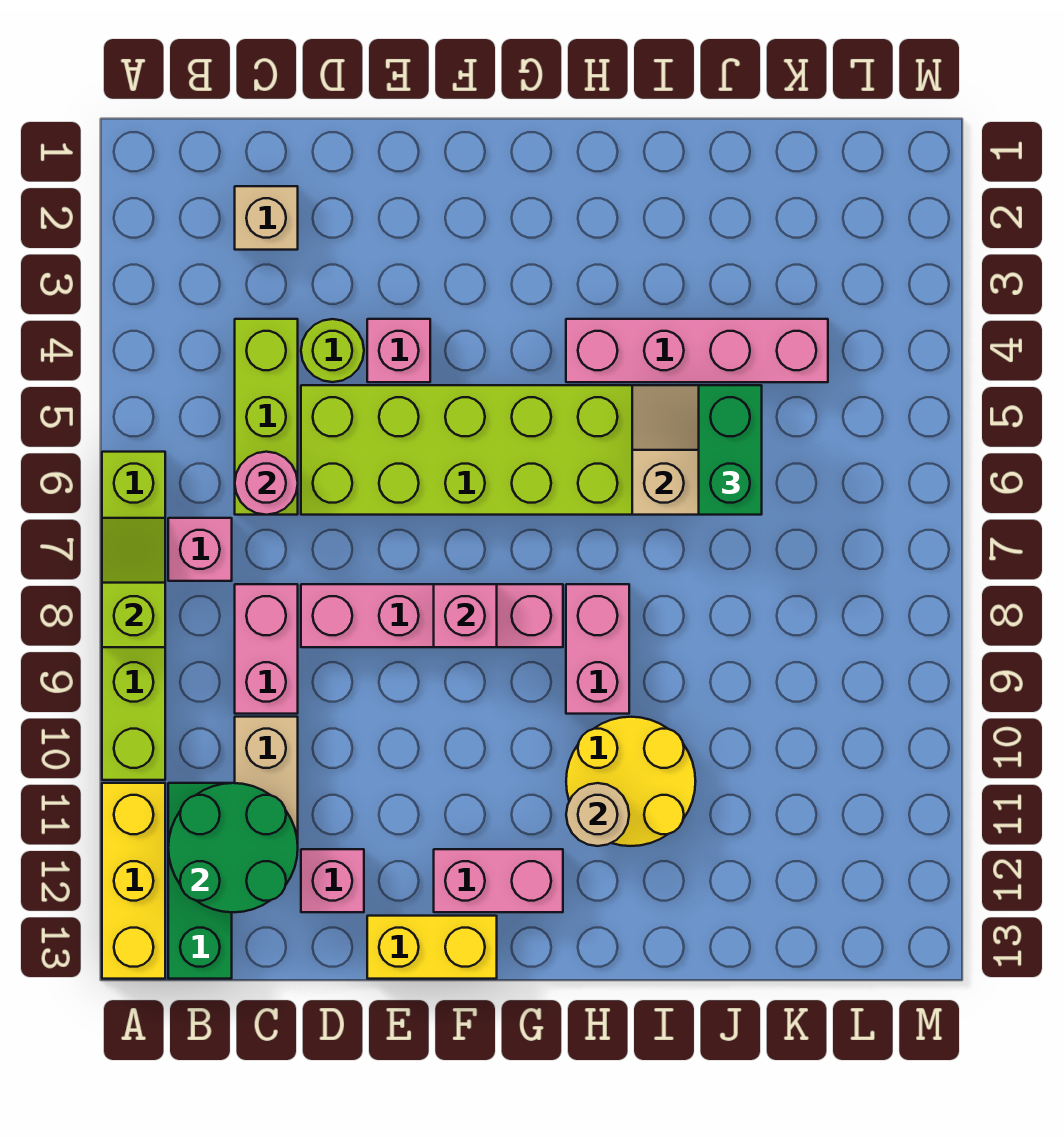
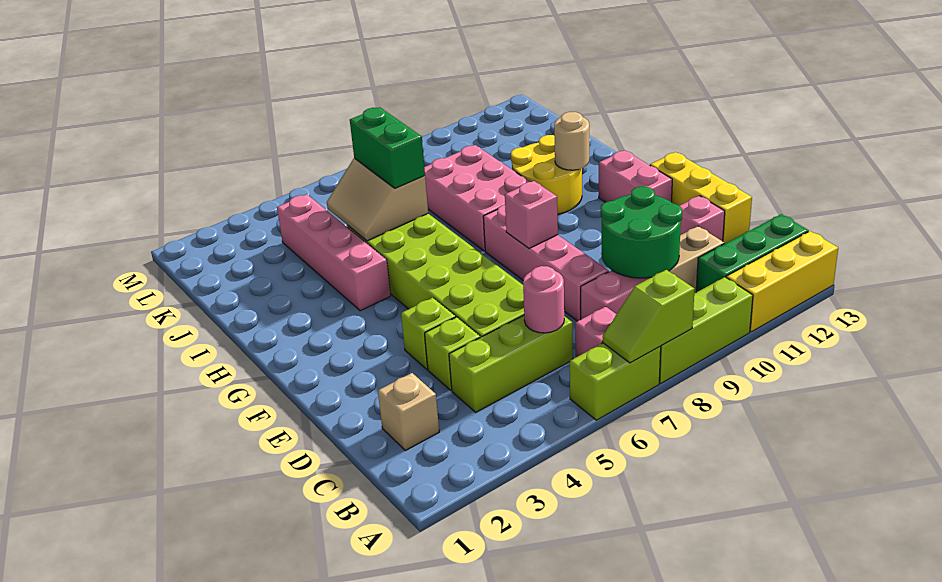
green 2x2 round brick [168,783,298,912] -> green 2x2 round brick moved to [601,186,682,278]
lime 1x1 round brick [301,319,364,382] -> lime 1x1 brick [425,317,480,390]
pink 1x1 brick [367,319,430,382] -> lime 1x1 brick [401,298,456,369]
yellow 1x2 brick [367,916,497,979] -> yellow 1x3 brick [650,152,752,244]
pink 1x2 brick [566,584,629,714] -> pink 2x3 brick [424,145,530,251]
green 1x2 brick [699,385,762,515] -> green 1x2 brick turned to [350,107,425,189]

